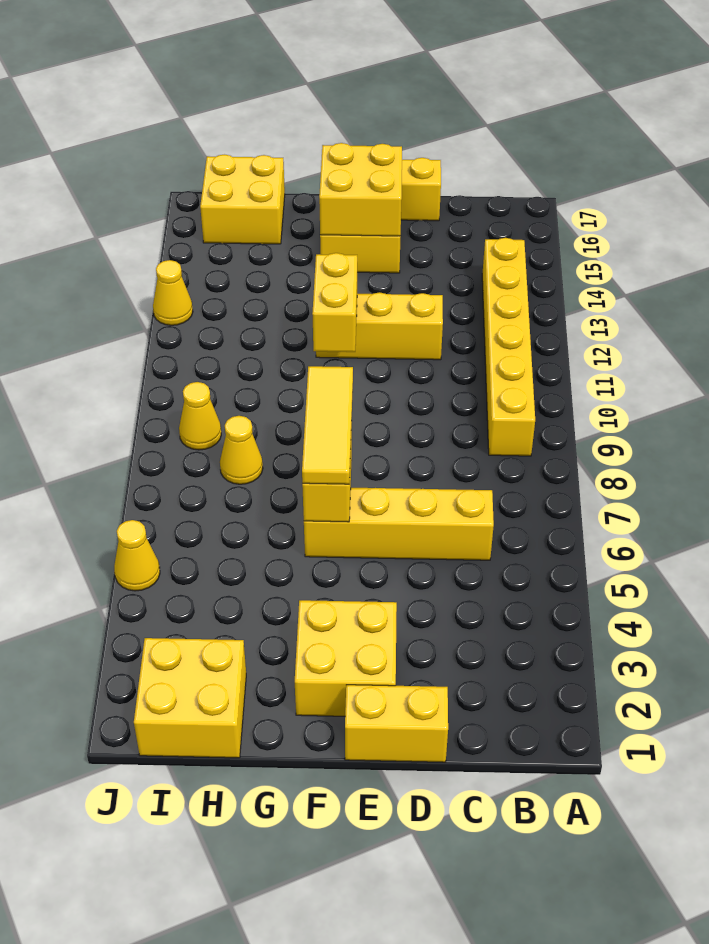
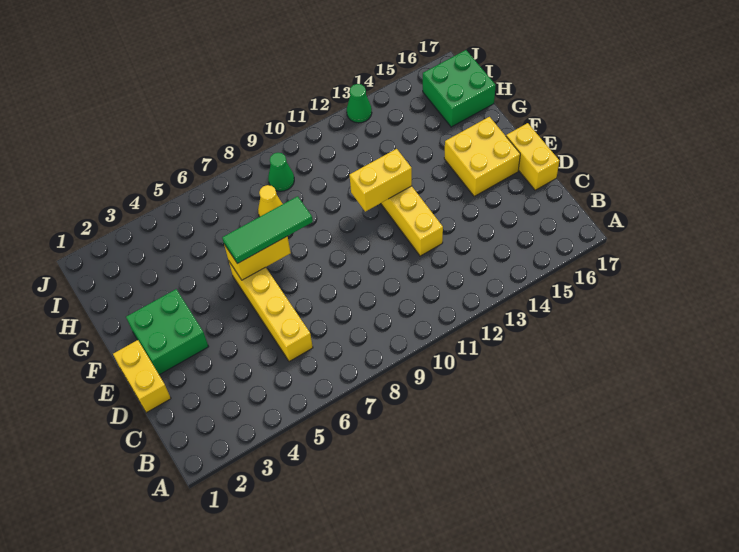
yellow 1x6 brick [482,238,535,456] -> none
yellow 2x2 brick [295,600,397,716] -> green 2x2 brick [126,289,209,375]
yellow 2x2 brick [319,143,402,236] -> none
yellow 1x3 tile [302,366,353,484] -> green 1x3 tile [222,196,313,264]
yellow 2x2 brick [134,638,246,758] -> none
yellow 2x2 brick [200,155,285,244] -> green 2x2 brick [423,50,496,127]
yellow 1x1 cone [179,382,221,450] -> green 1x1 cone [268,153,294,191]
yellow 1x1 cone [114,520,160,591] -> none
yellow 1x1 cone [153,260,193,325] -> green 1x1 cone [347,84,372,123]

